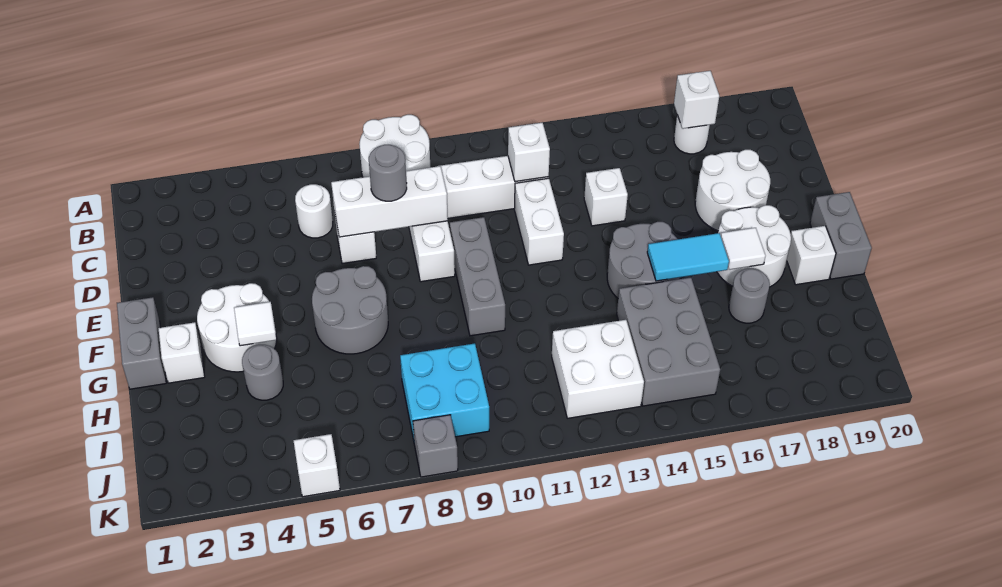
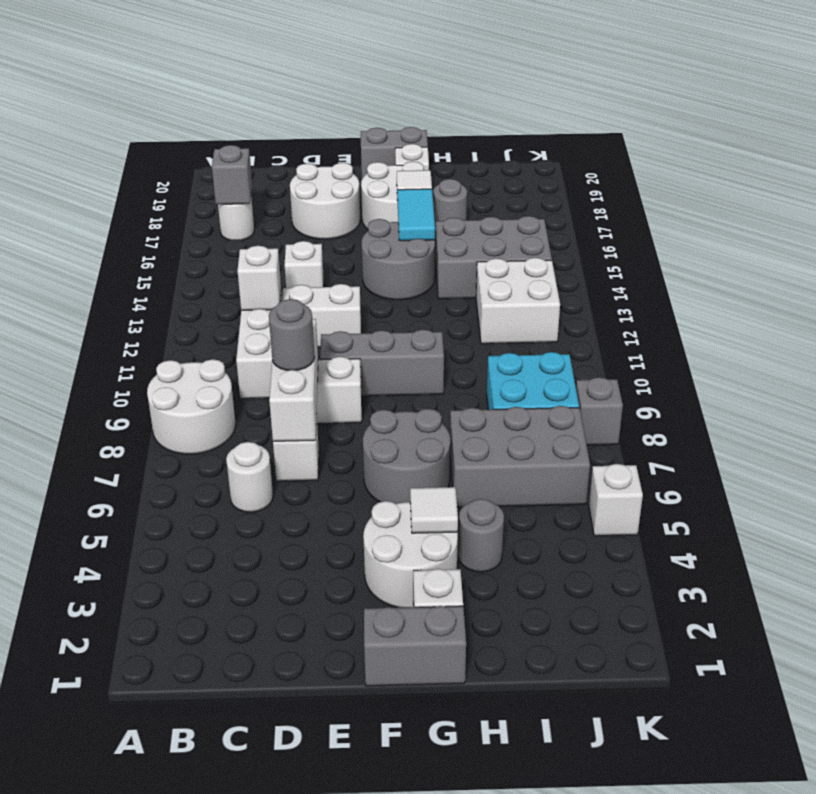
white 1x1 brick [674,71,719,129] -> grey 1x1 brick [212,145,252,204]
none -> grey 2x3 brick [450,406,590,507]

